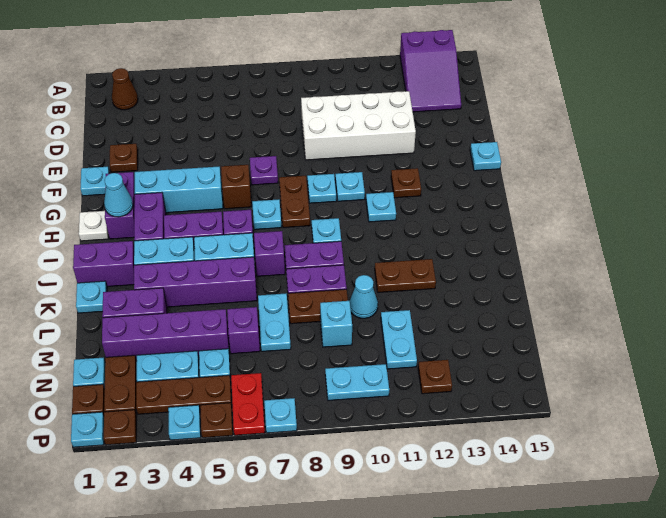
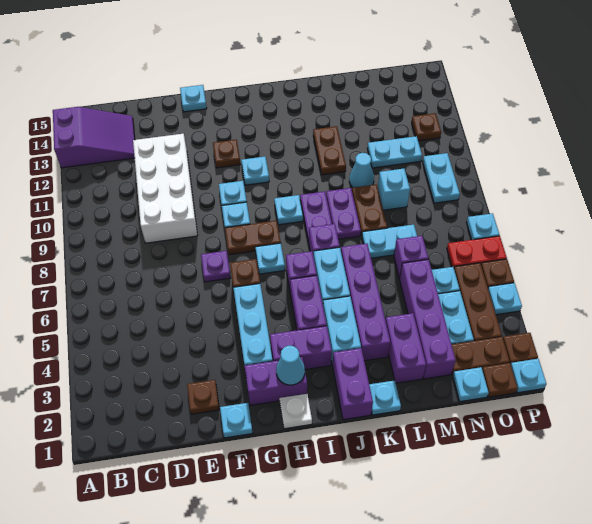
brown 1x1 cone [112,68,138,110] -> none

